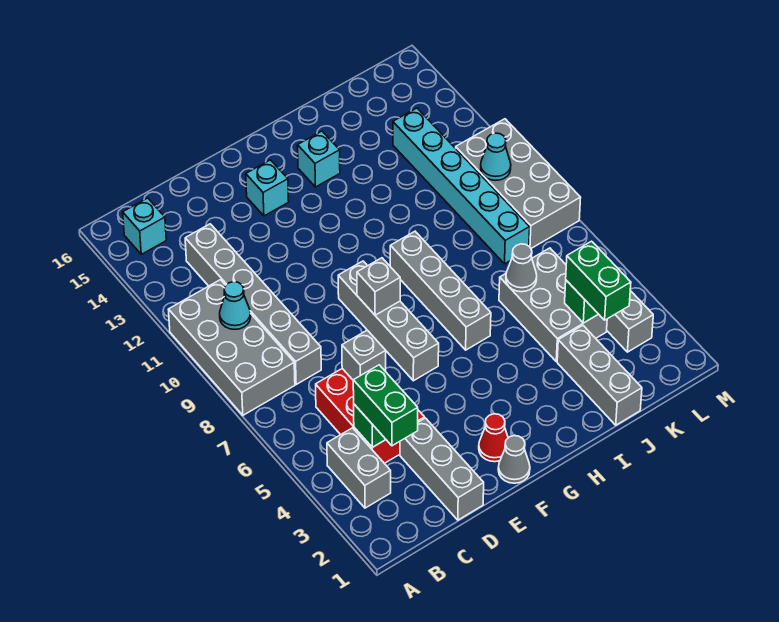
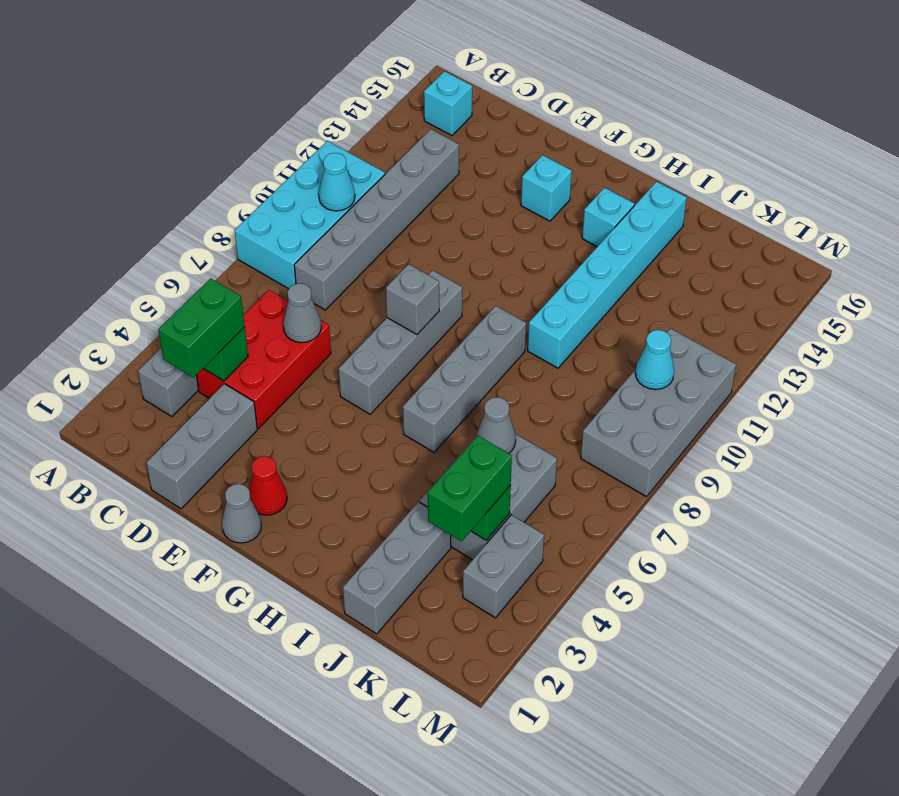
grey 2x4 brick [168,280,295,415] -> cyan 2x4 brick [235,141,385,289]
grey 1x1 brick [342,330,386,380] -> grey 1x1 cone [283,283,321,343]
cyan 1x6 brick [393,108,530,264] -> cyan 1x6 brick moved to [528,181,687,368]

